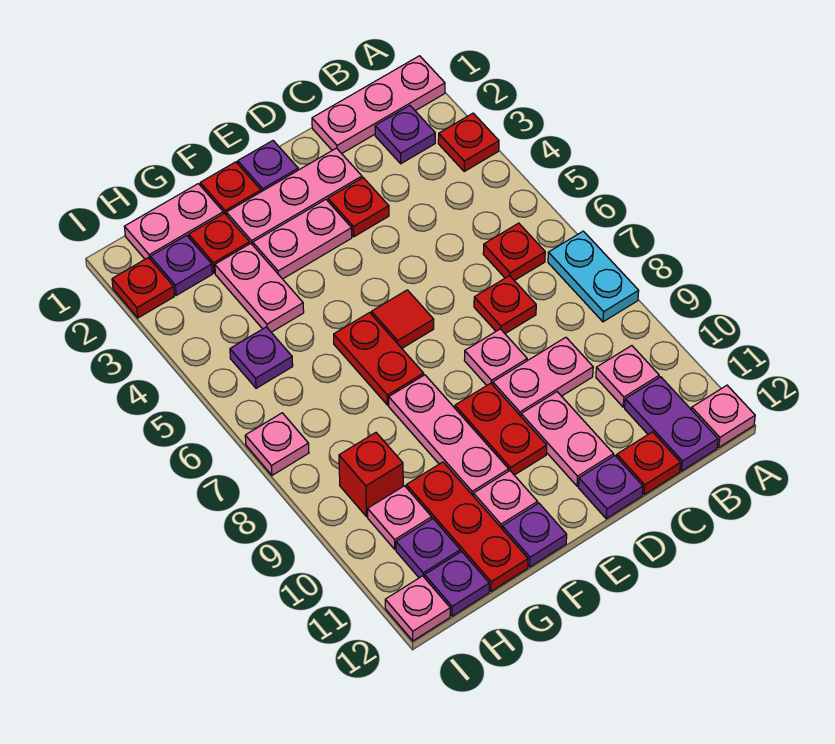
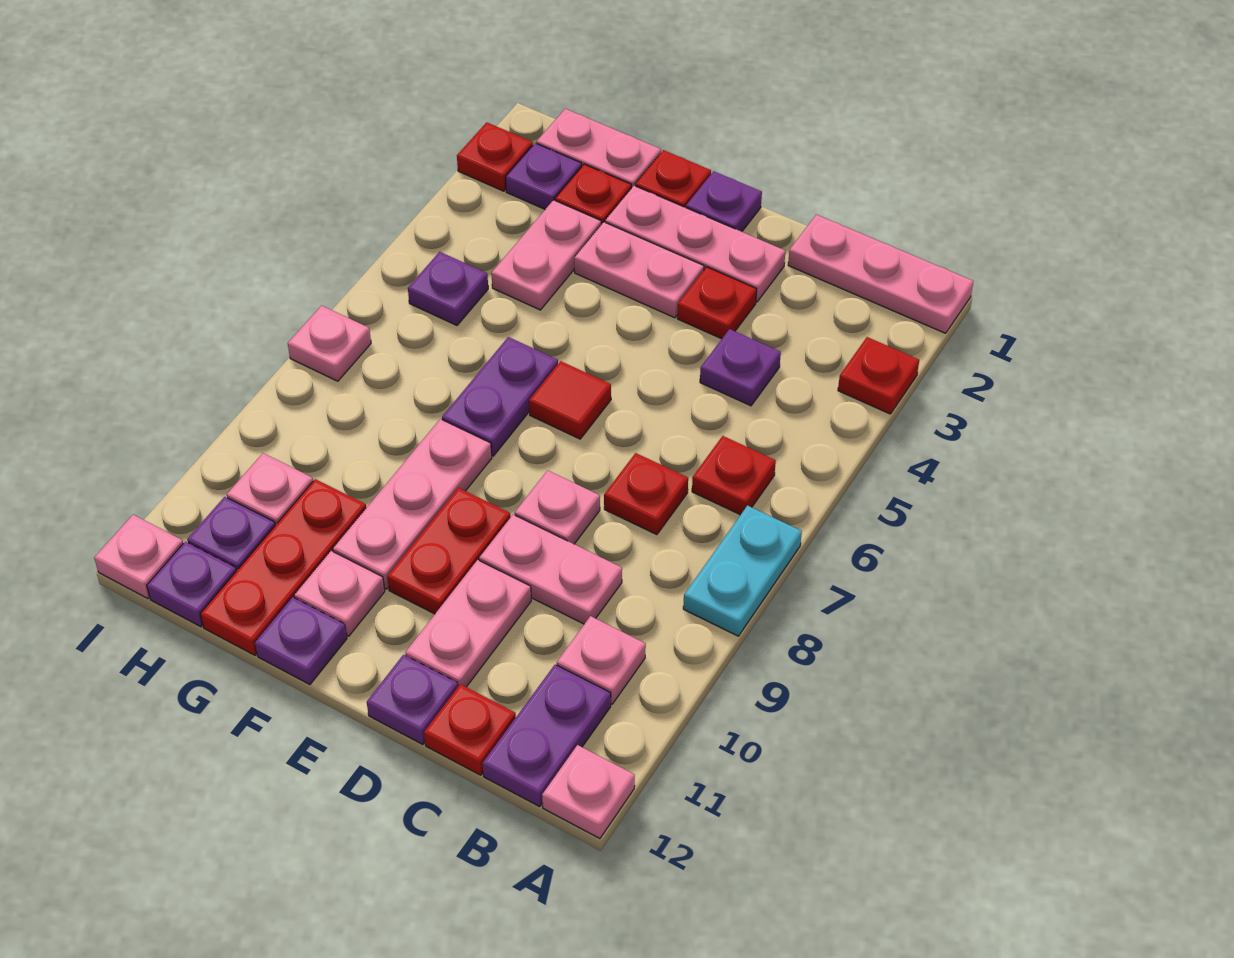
purple 1x1 plate [375,106,435,164] -> purple 1x1 plate moved to [700,329,781,406]
red 1x2 plate [334,313,424,405] -> purple 1x2 plate [442,337,558,456]
red 1x1 brick [339,433,403,517] -> none

